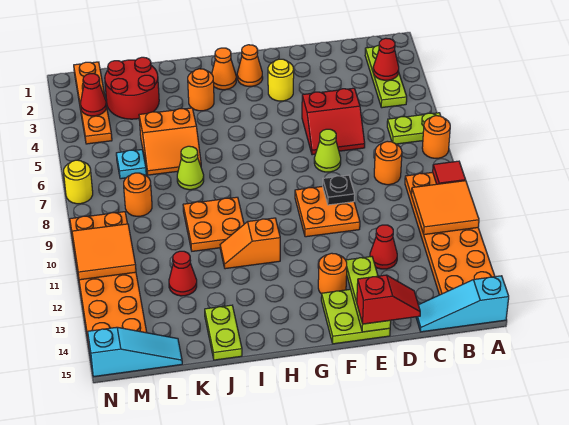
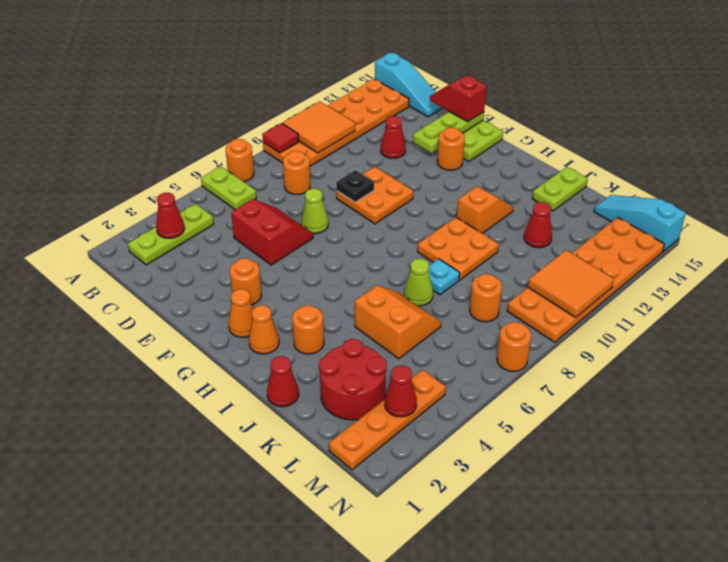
yellow 1x1 round brick [268,59,294,101] -> orange 1x1 round brick [230,259,261,305]
orange 1x2 slope [220,218,280,269] -> orange 1x2 slope turned to [457,186,513,233]
none -> red 1x1 cone [267,356,299,407]
cyan 1x1 plate [116,150,146,179] -> cyan 1x1 plate moved to [429,259,460,295]
yellow 1x1 round brick [64,160,93,204] -> orange 1x1 round brick [497,322,531,371]

